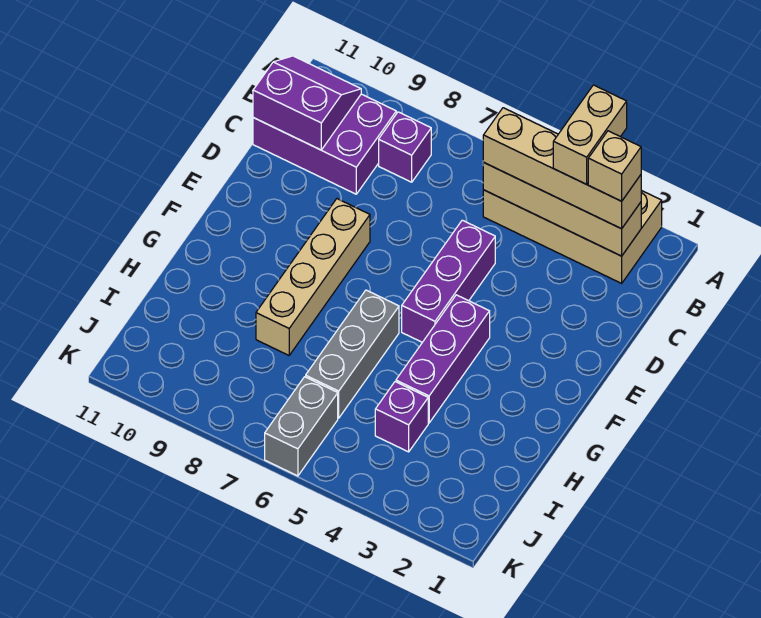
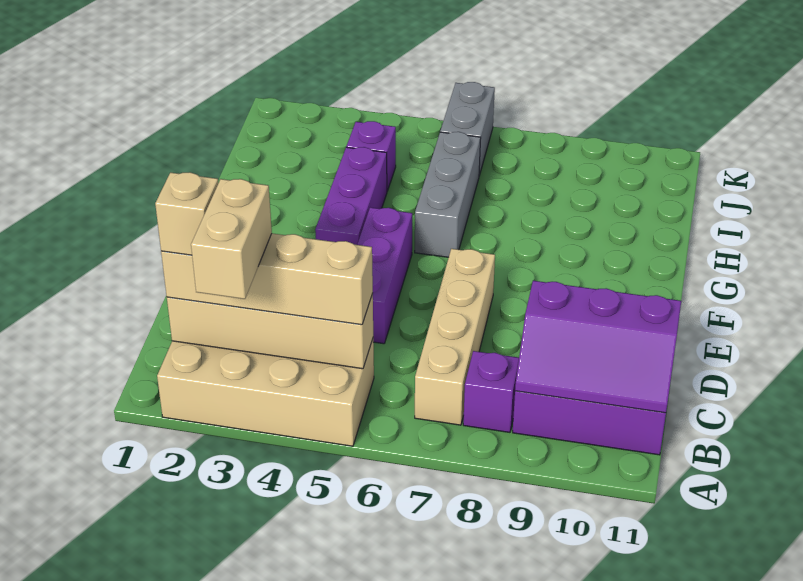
purple 2x2 slope [253,56,361,150] -> purple 2x3 slope [515,281,681,413]
tan 1x4 brick [256,199,370,355] -> tan 1x4 brick moved to [415,249,495,425]

